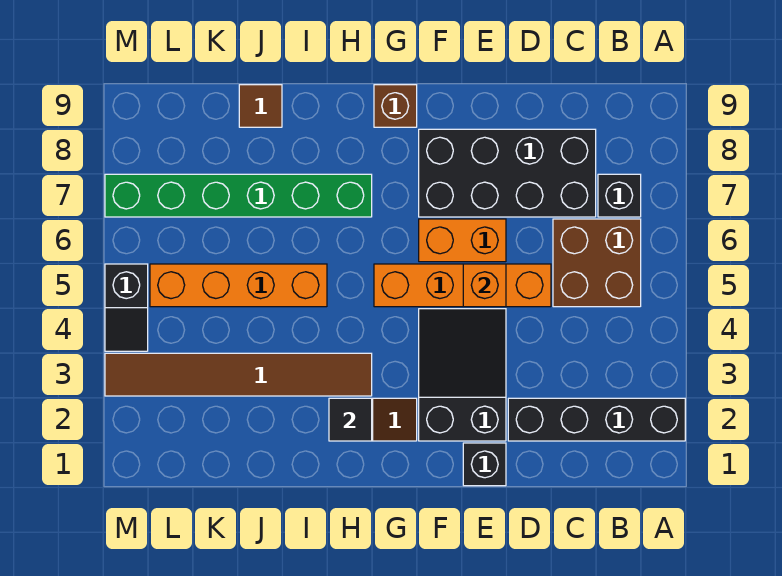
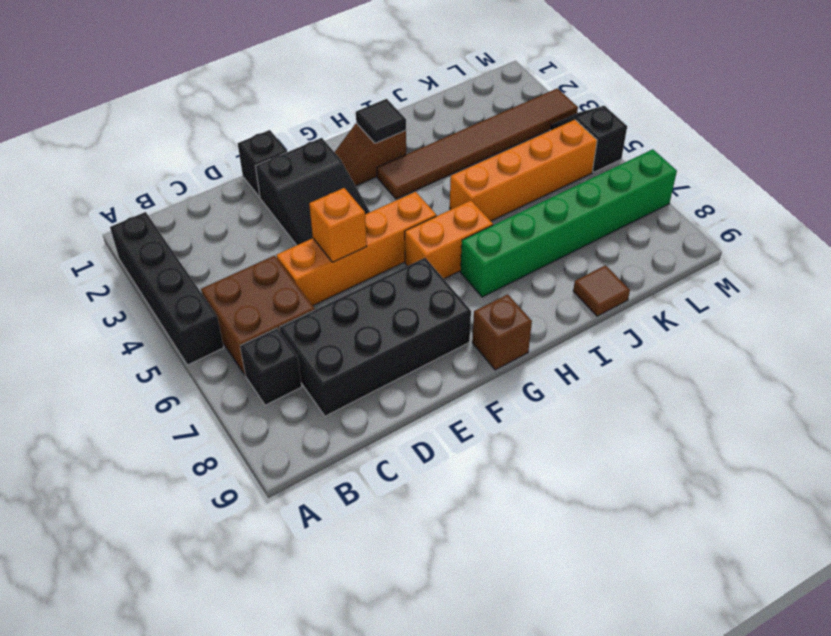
black 1x4 brick [508,398,685,441] -> black 1x4 brick turned to [110,212,224,365]
orange 1x2 brick [419,219,506,262] -> orange 1x2 brick moved to [405,201,493,279]

